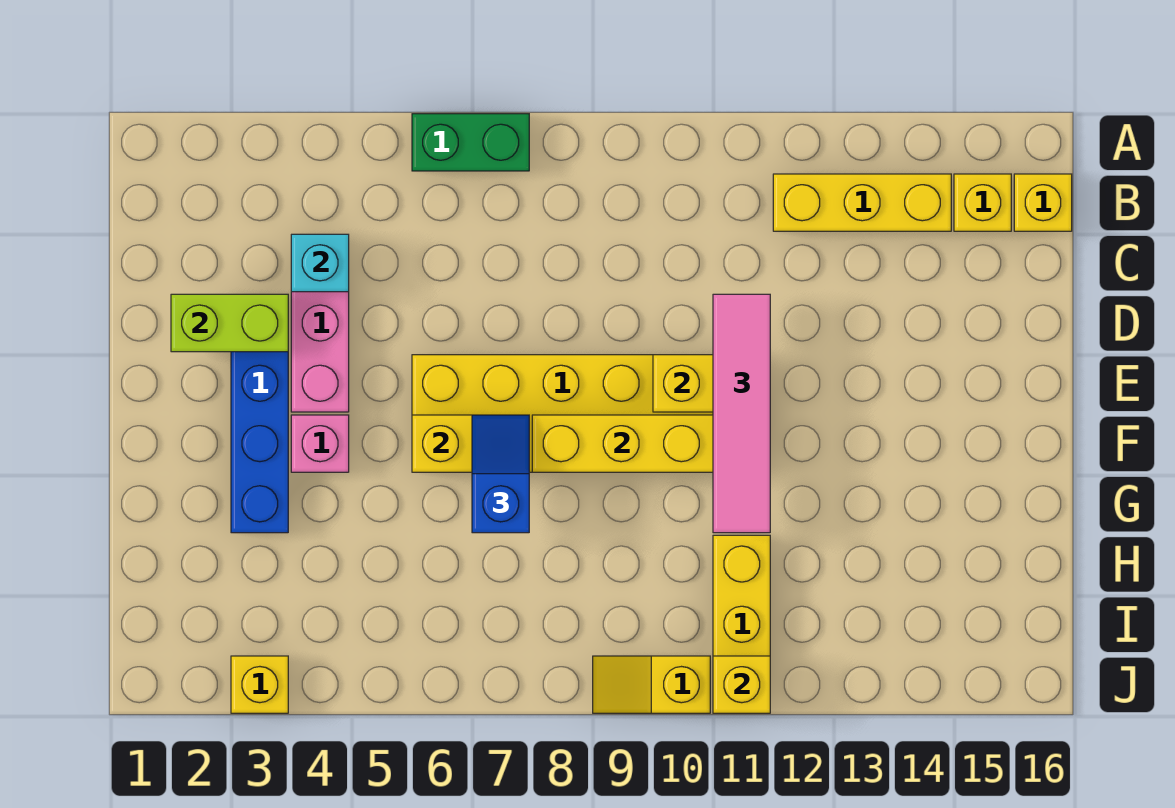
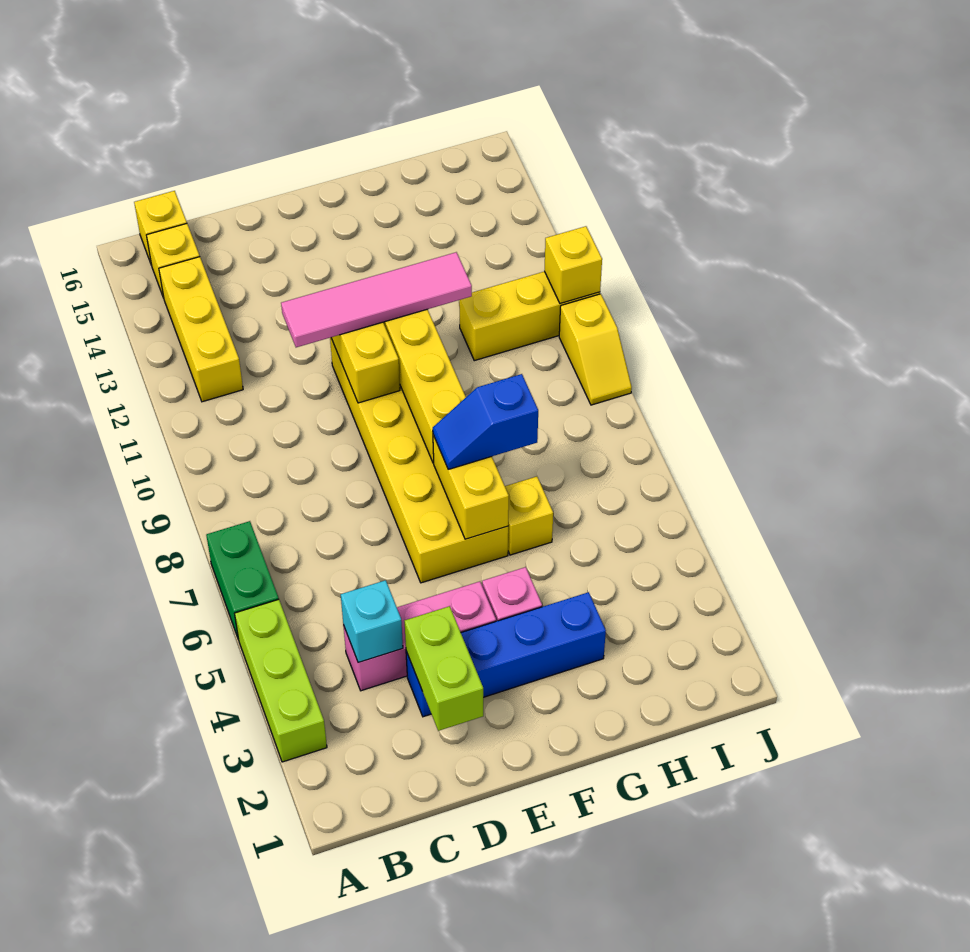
none -> lime 1x3 brick [234,599,327,762]
yellow 1x1 brick [231,656,288,713] -> yellow 1x1 brick moved to [505,477,553,555]

